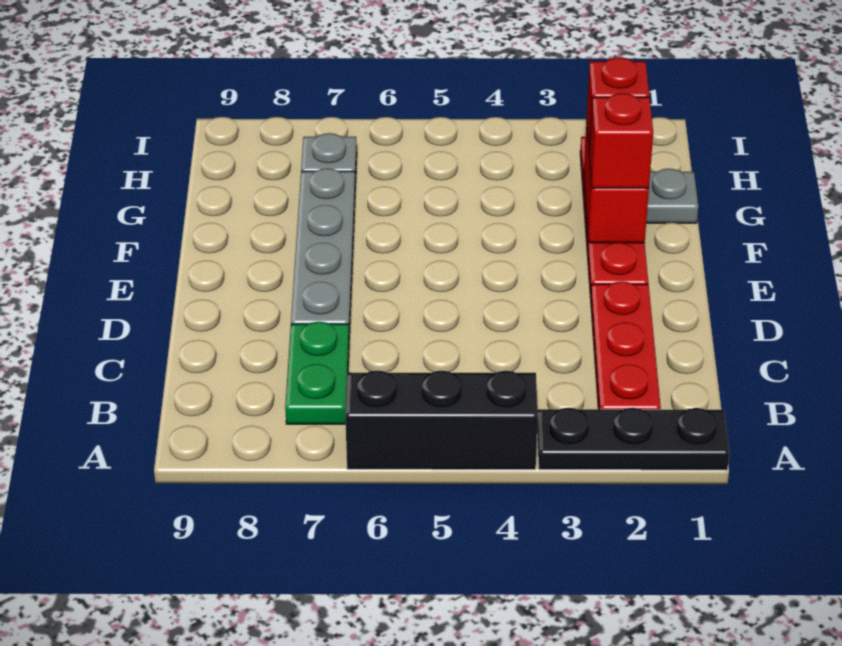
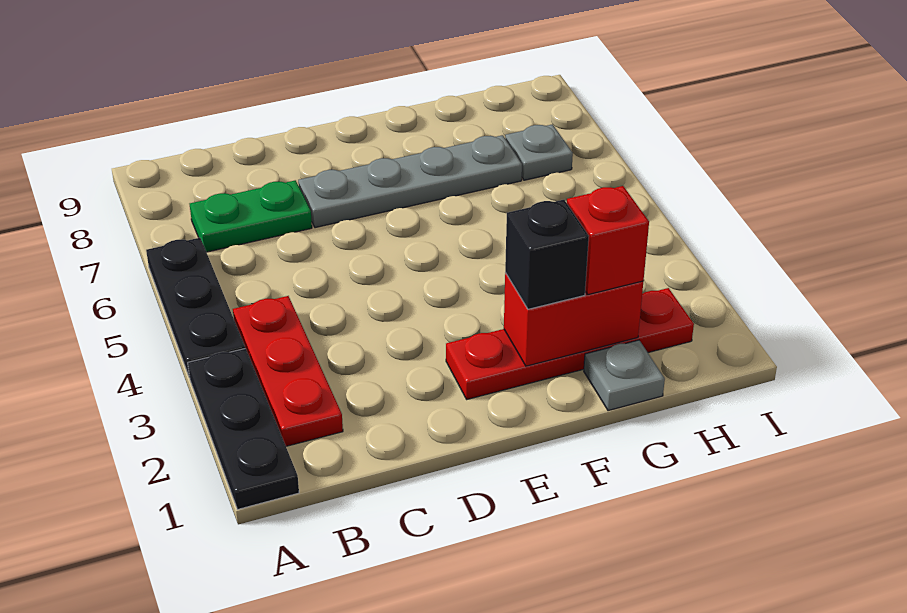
black 1x3 brick [345,371,538,470] -> black 1x3 plate [146,238,245,378]
red 1x3 plate [591,282,661,410] -> red 1x3 plate turned to [233,296,343,446]
red 1x1 brick [589,93,653,188] -> black 1x1 brick [505,200,589,309]

